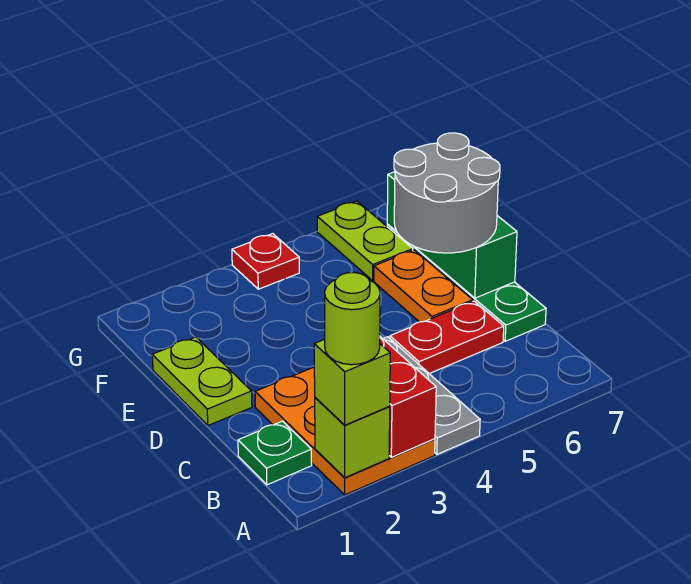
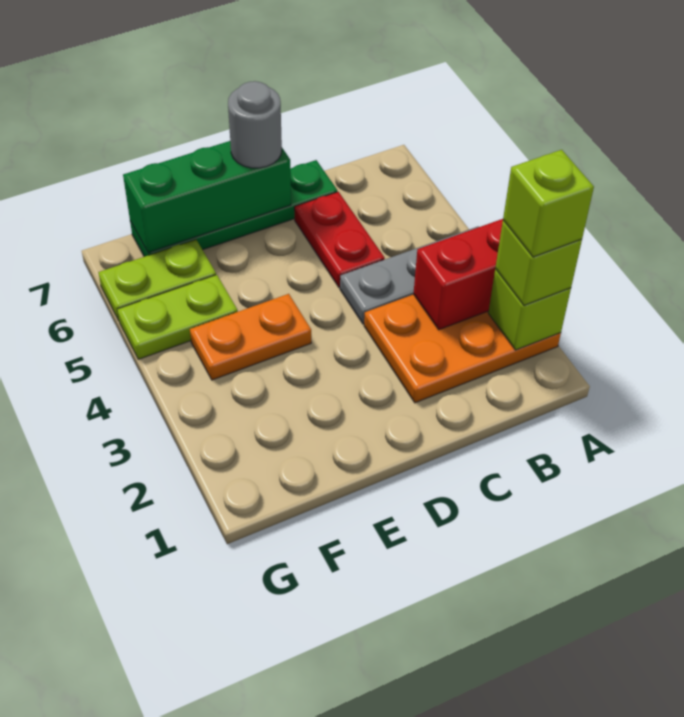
lime 1x1 round brick [325,273,380,365] -> lime 1x1 brick [503,150,594,257]
green 1x1 plate [238,421,312,485] -> none
lime 1x2 plate [152,337,252,425] -> lime 1x2 plate moved to [117,275,238,359]
orange 1x2 plate [374,250,473,322] -> orange 1x2 plate moved to [190,294,311,380]
grey 2x2 round brick [394,133,500,253] -> grey 1x1 round brick [228,81,282,168]
red 1x1 plate [232,234,299,289] -> none

